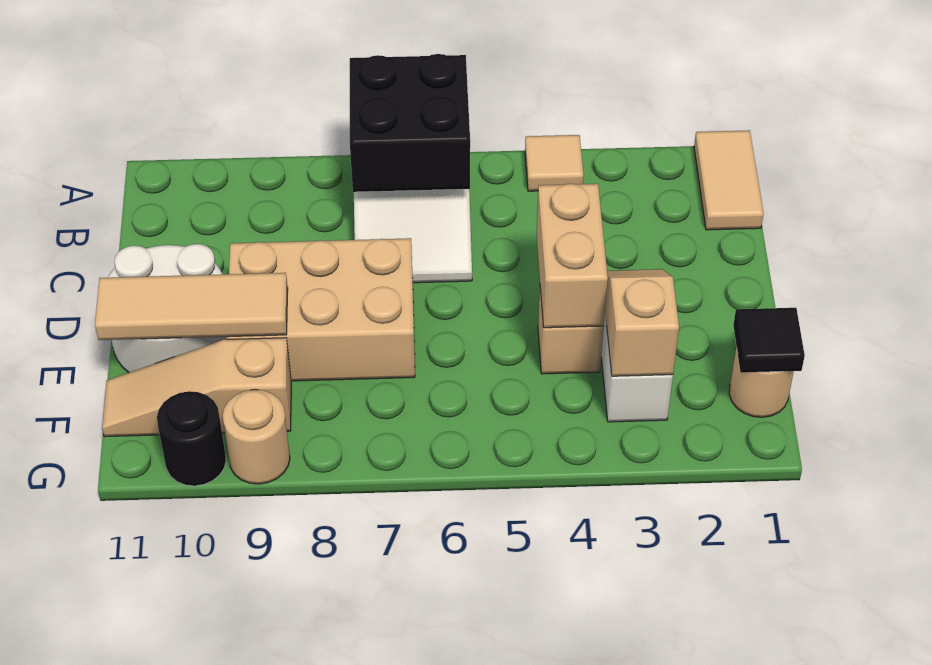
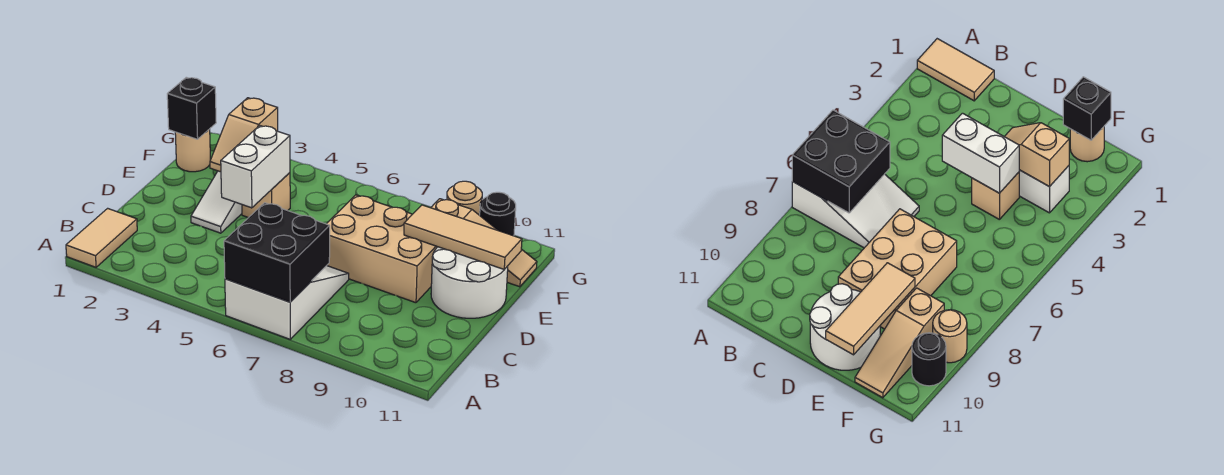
tan 1x1 tile [525,135,583,191] -> none
tan 1x2 brick [536,184,608,328] -> white 1x2 brick [221,126,290,208]
black 1x1 tile [733,308,805,373] -> black 1x1 brick [167,77,216,139]

